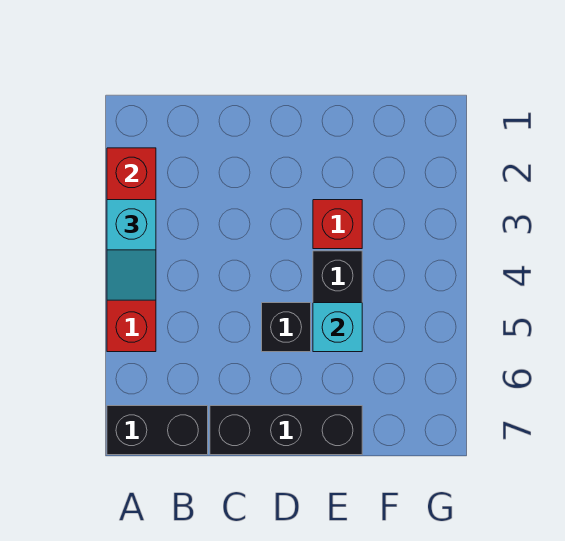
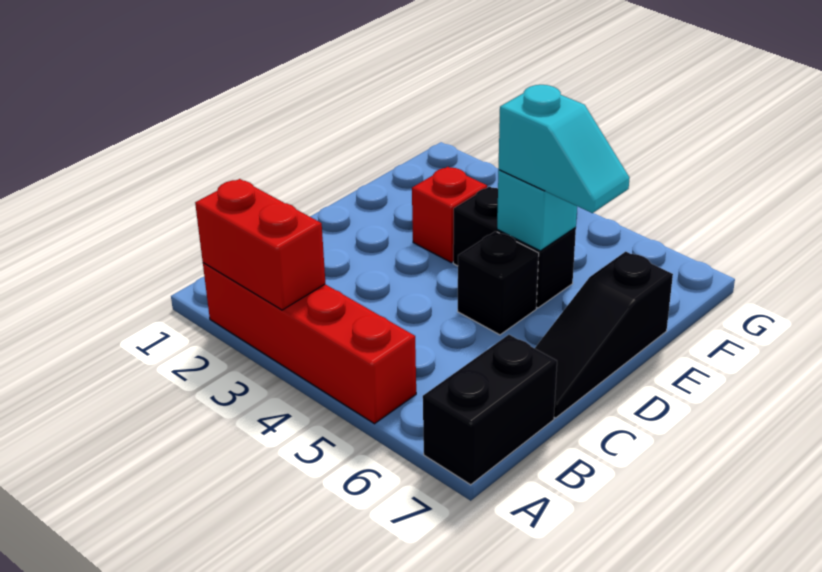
cyan 1x2 slope [107,200,156,300] -> cyan 1x2 slope moved to [498,85,629,213]
black 1x3 brick [210,406,362,455] -> black 1x3 slope [535,252,673,418]

